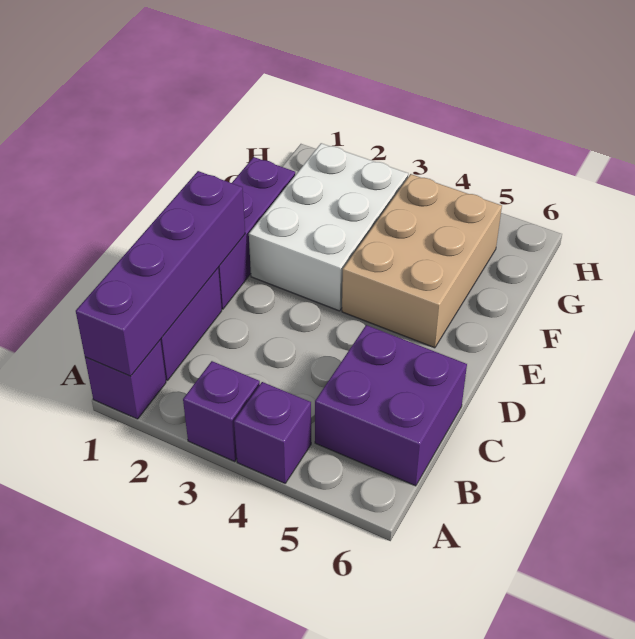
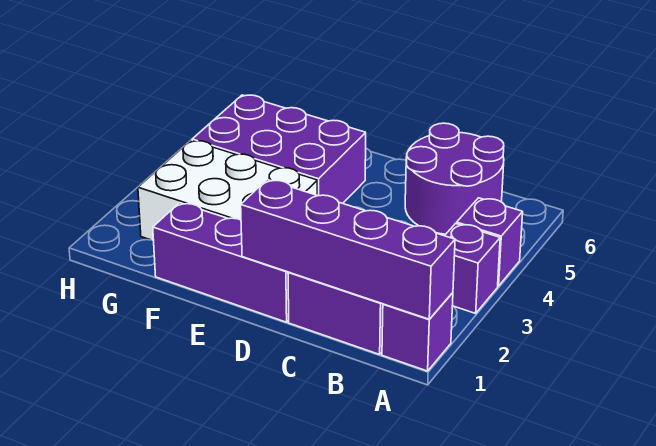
purple 2x2 brick [315,325,467,486] -> purple 2x2 round brick [405,123,504,234]
tan 2x3 brick [342,174,502,348] -> purple 2x3 brick [192,95,366,203]

